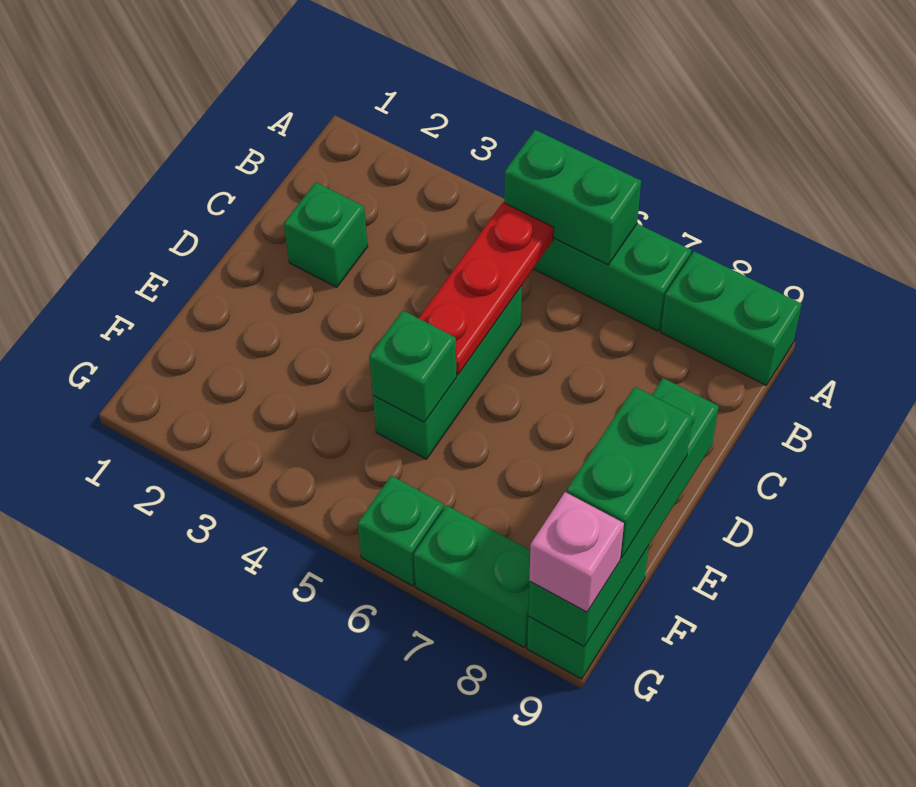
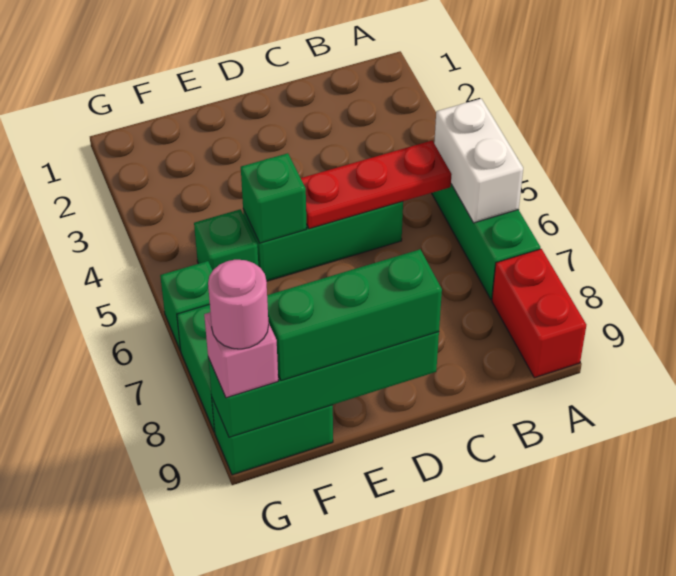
green 1x2 brick [504,130,641,265] -> white 1x2 brick [434,99,523,223]
green 1x2 brick [661,251,802,385] -> red 1x2 brick [492,249,586,378]
green 1x1 brick [284,182,368,287] -> green 1x1 brick moved to [194,209,258,270]
green 1x2 brick [567,387,693,558] -> green 1x3 brick [267,249,442,381]
none -> pink 1x1 round brick [208,260,269,349]

